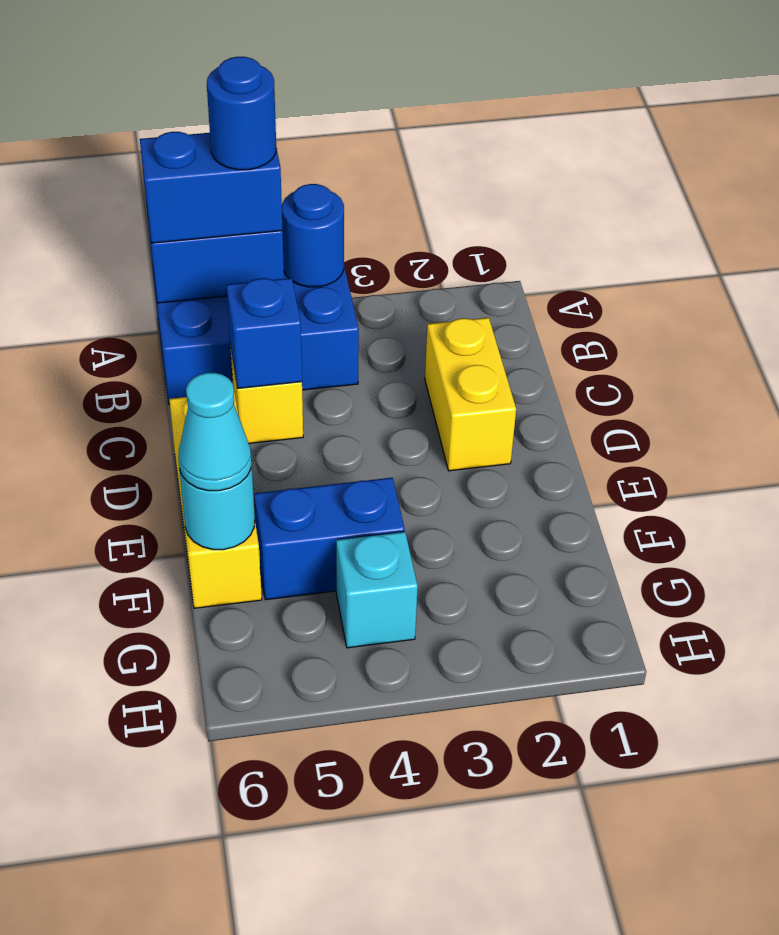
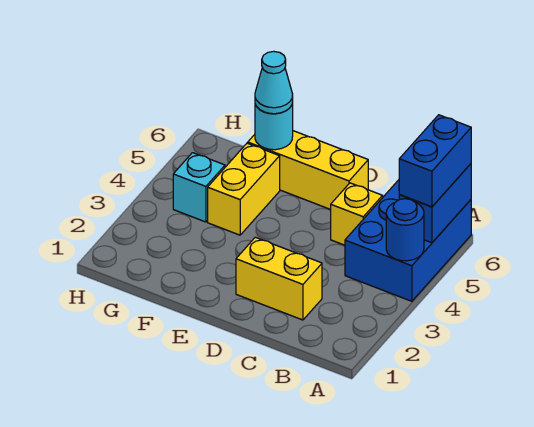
blue 1x1 round brick [207,57,276,170] -> none
blue 1x1 brick [227,278,302,389] -> none
blue 1x2 brick [254,478,405,600] -> yellow 1x2 brick [208,143,280,235]

